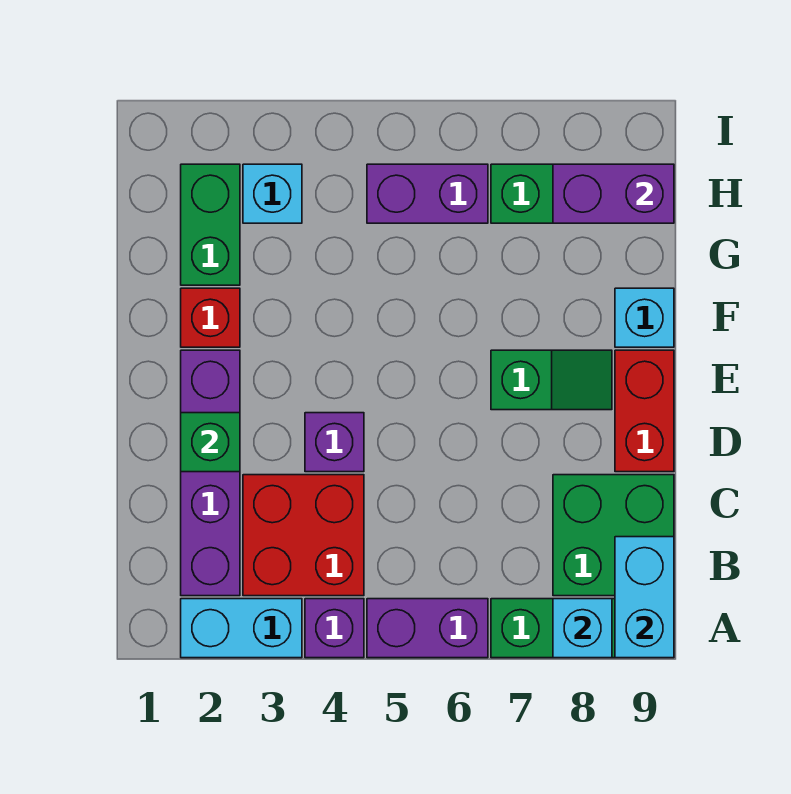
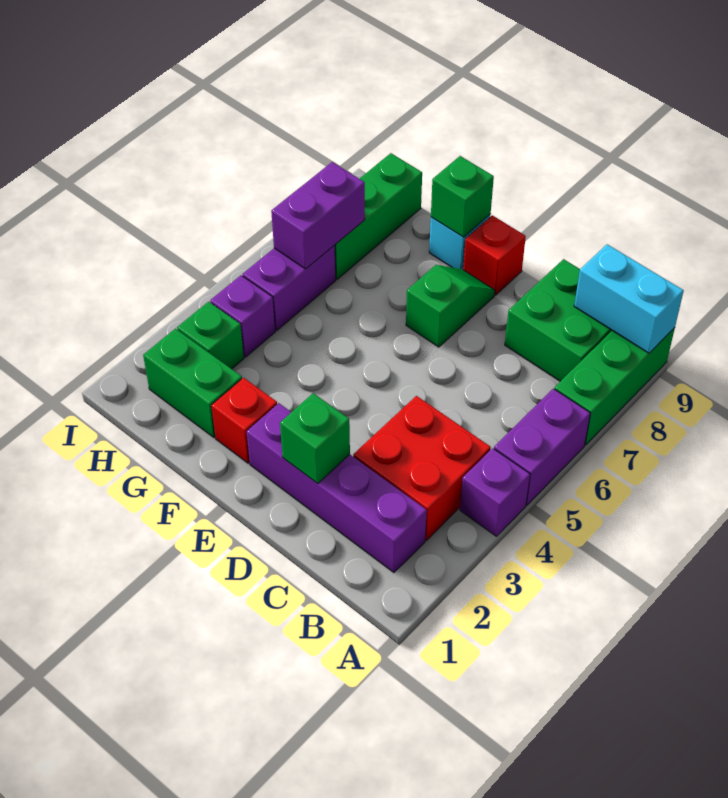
cyan 1x2 brick [181,599,302,658] -> none
cyan 1x1 brick [553,599,612,658] -> none
purple 1x1 brick [305,413,364,472] -> purple 1x1 brick moved to [210,275,275,357]
red 1x2 brick [615,350,674,472] -> red 1x1 brick [463,215,526,295]
none -> green 1x1 brick [431,156,494,237]
cyan 1x1 brick [243,164,302,223] -> green 1x1 brick [177,302,244,369]
purple 1x2 brick [553,164,674,223] -> purple 1x2 brick moved to [271,162,365,269]

